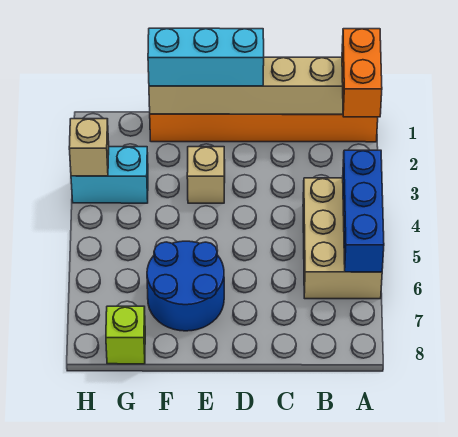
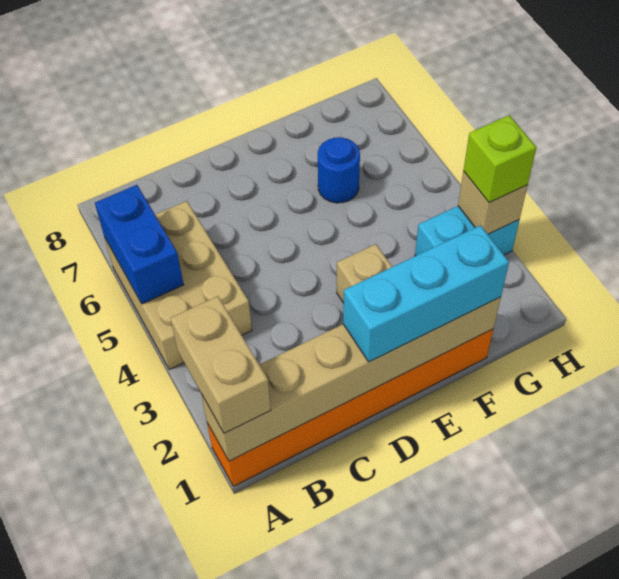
orange 1x2 brick [342,29,382,117] -> tan 1x2 brick [170,296,271,433]
blue 1x3 brick [343,150,384,272] -> blue 1x2 brick [95,185,184,304]
blue 2x2 round brick [147,241,224,331] -> blue 1x1 round brick [318,137,360,203]
lime 1x1 brick [106,306,145,364] -> lime 1x1 brick moved to [463,115,537,203]

